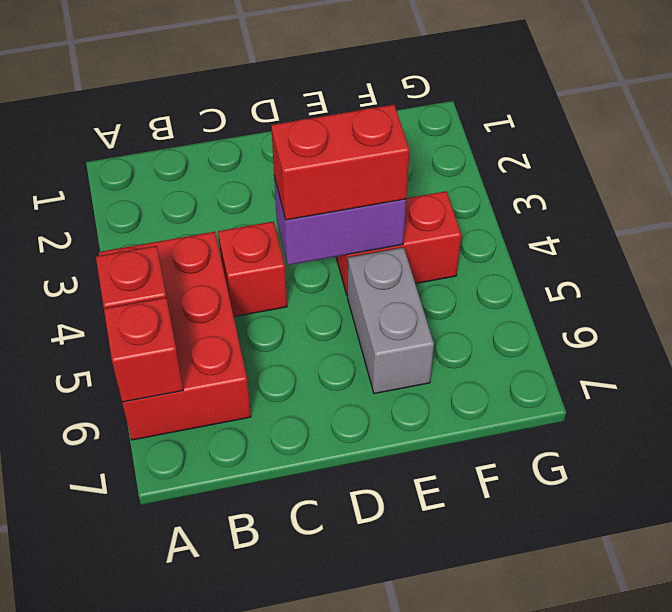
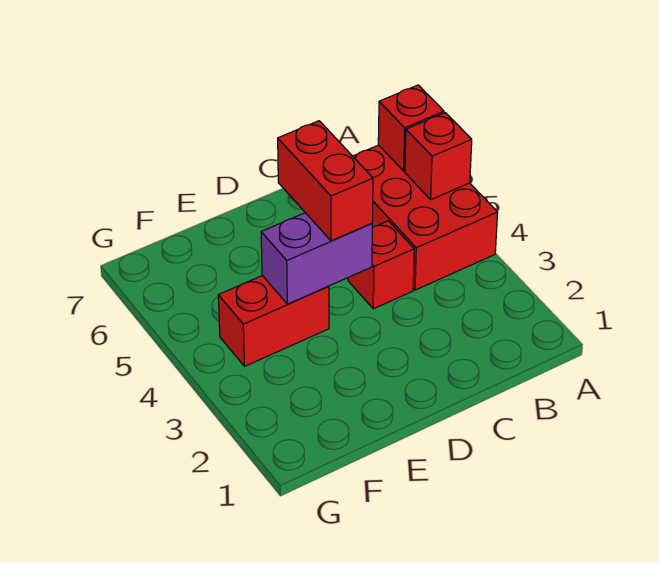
red 1x2 brick [271,104,410,220] -> red 1x2 brick turned to [278,121,373,241]
grey 1x2 brick [348,247,434,394] -> none

